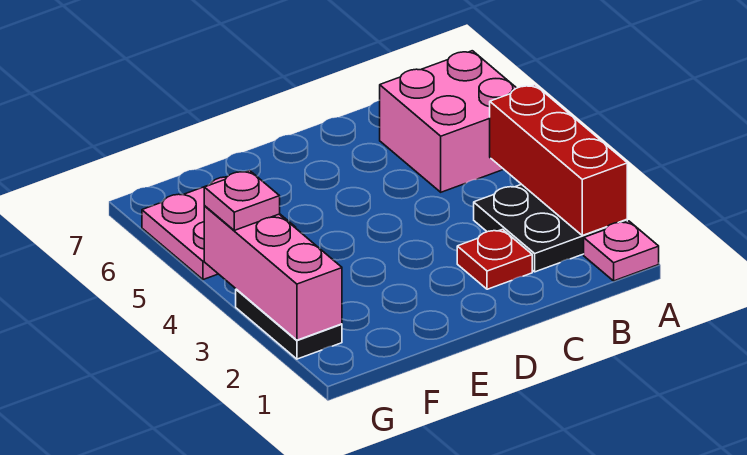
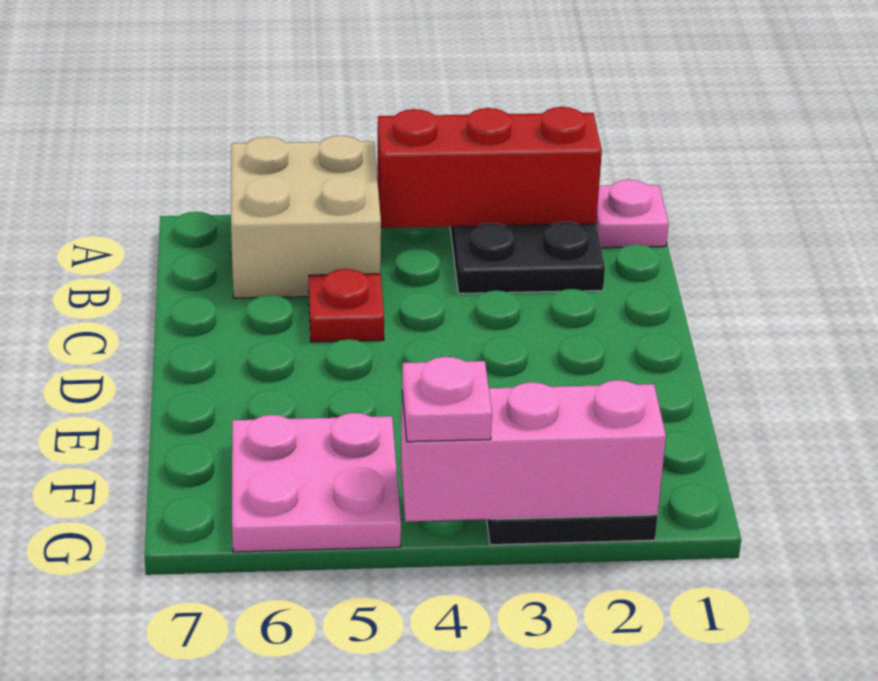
pink 2x2 brick [380,51,516,192] -> tan 2x2 brick [231,136,381,298]
red 1x1 plate [457,229,532,289] -> red 1x1 plate moved to [309,269,384,342]

